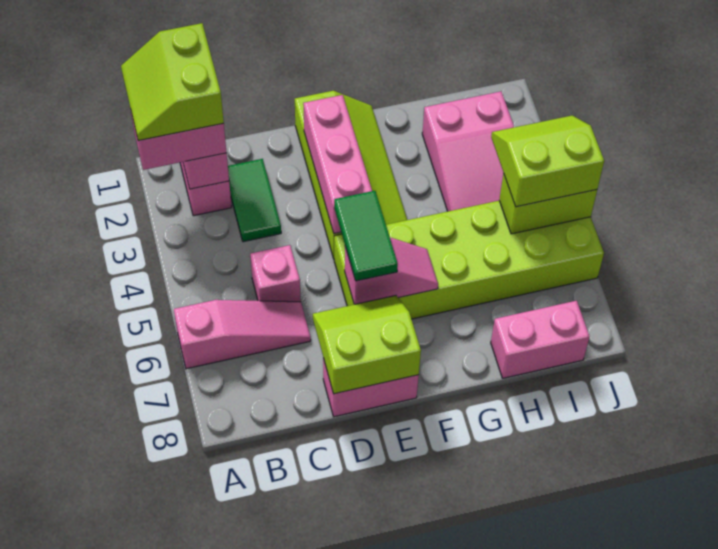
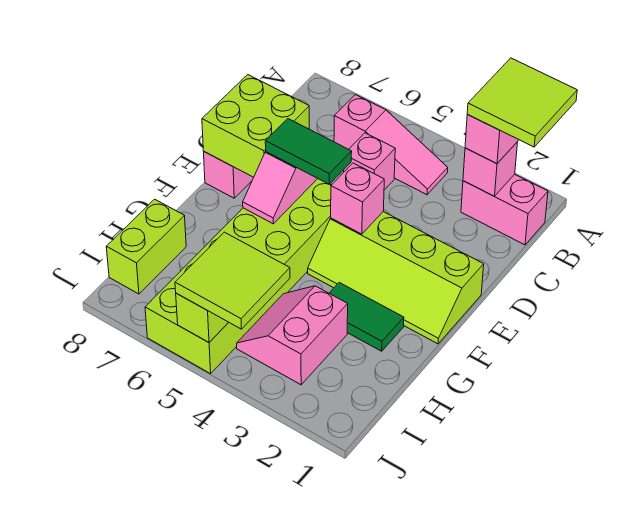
lime 2x2 slope [121,23,224,141] -> lime 2x2 tile [467,58,577,147]
pink 1x3 slope [174,300,311,369] -> pink 1x3 slope turned to [334,95,448,195]
green 1x2 tile [228,159,281,242] -> green 1x2 tile moved to [329,283,404,351]
lime 2x2 slope [313,296,421,394] -> lime 2x2 brick [202,75,309,177]
pink 1x3 brick [303,95,372,234] -> pink 1x1 brick [331,163,384,234]
pink 2x3 slope [422,92,514,211] -> pink 2x2 slope [237,286,348,385]
pink 1x2 brick [491,301,590,378] -> lime 1x2 brick [106,199,186,294]
lime 2x2 slope [491,115,604,207] -> lime 2x2 tile [175,232,290,329]

